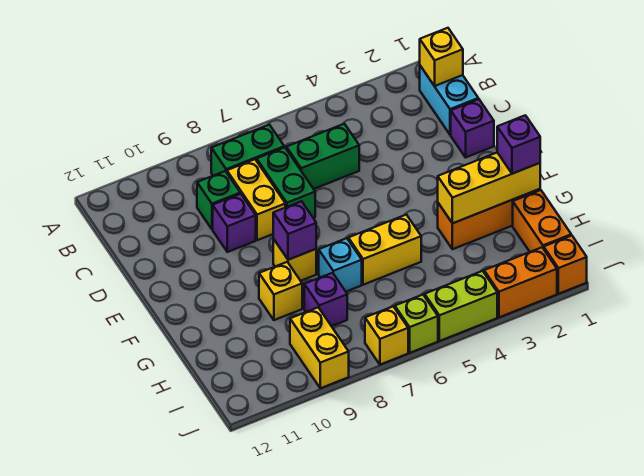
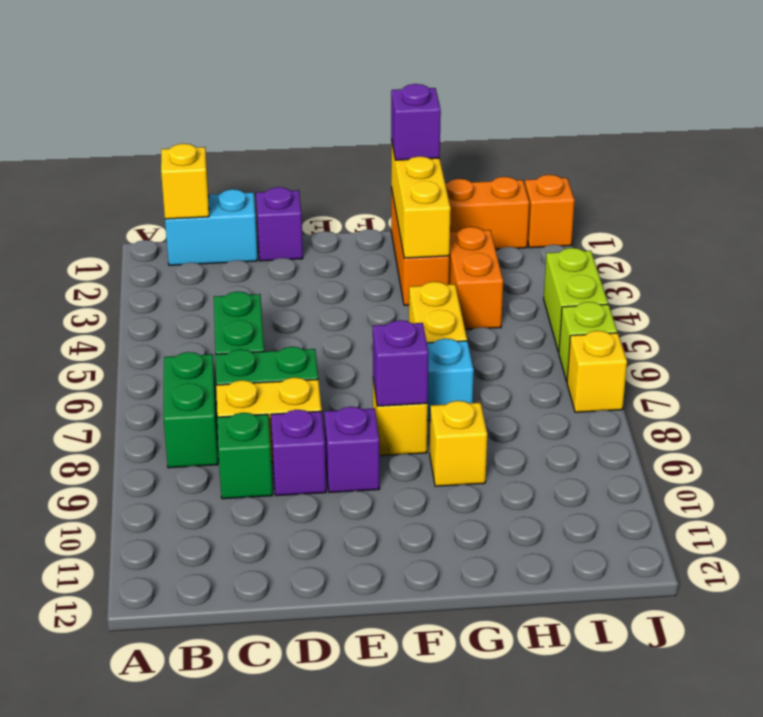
purple 1x1 brick [304,273,347,326] -> purple 1x1 brick moved to [324,407,380,492]
yellow 1x2 brick [290,307,349,388] -> none
orange 1x2 brick [484,247,557,317] -> orange 1x2 brick moved to [449,227,503,329]

